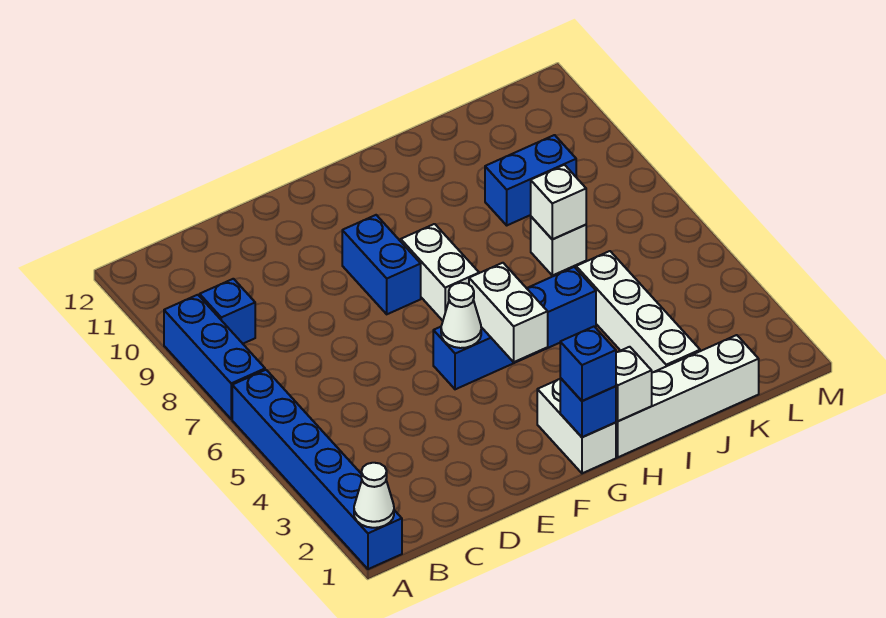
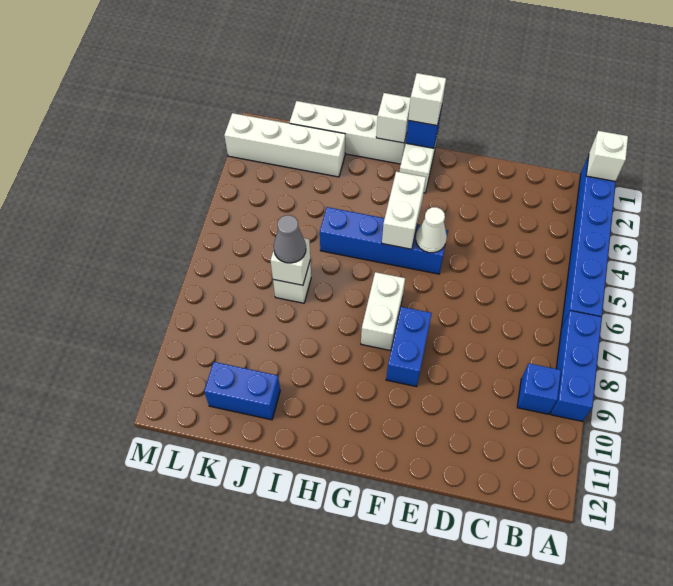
white 1x1 cone [354,463,394,528] -> white 1x1 brick [586,131,628,182]
blue 1x1 brick [560,327,616,401] -> white 1x1 brick [408,73,446,126]
white 1x4 brick [576,251,700,372] -> white 1x4 brick turned to [224,113,345,177]
none -> grey 1x1 cone [274,215,306,263]
blue 1x2 brick [485,135,576,225] -> blue 1x2 brick moved to [204,362,280,420]

